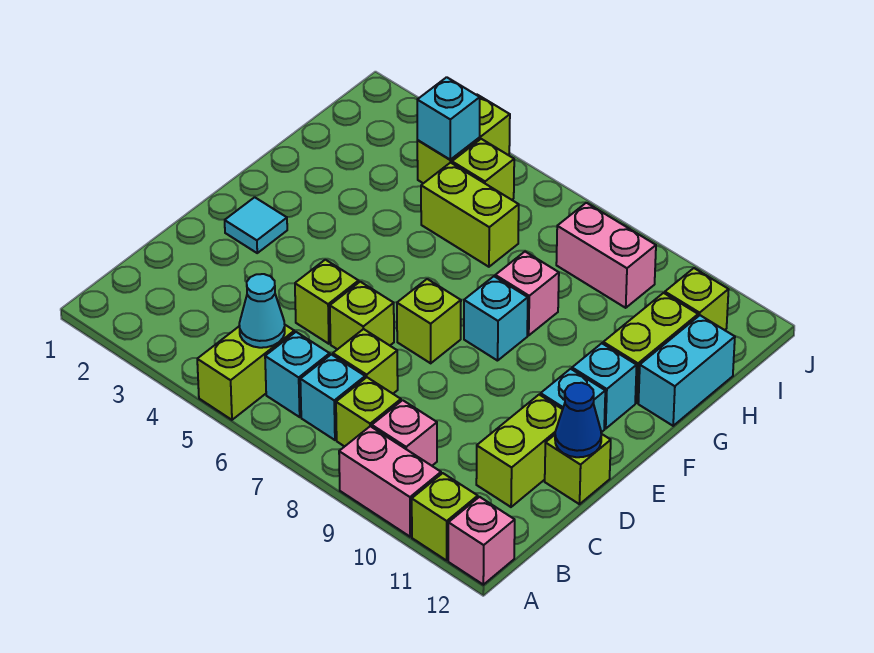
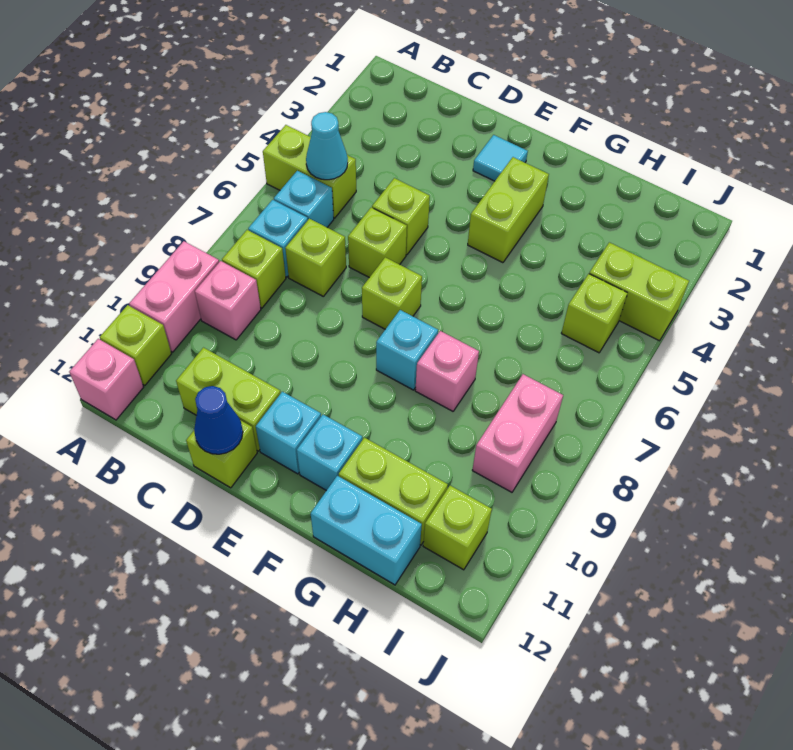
lime 1x2 brick [421,162,519,267] -> lime 1x2 brick moved to [468,157,549,263]
cyan 1x1 brick [417,77,480,160] -> none

